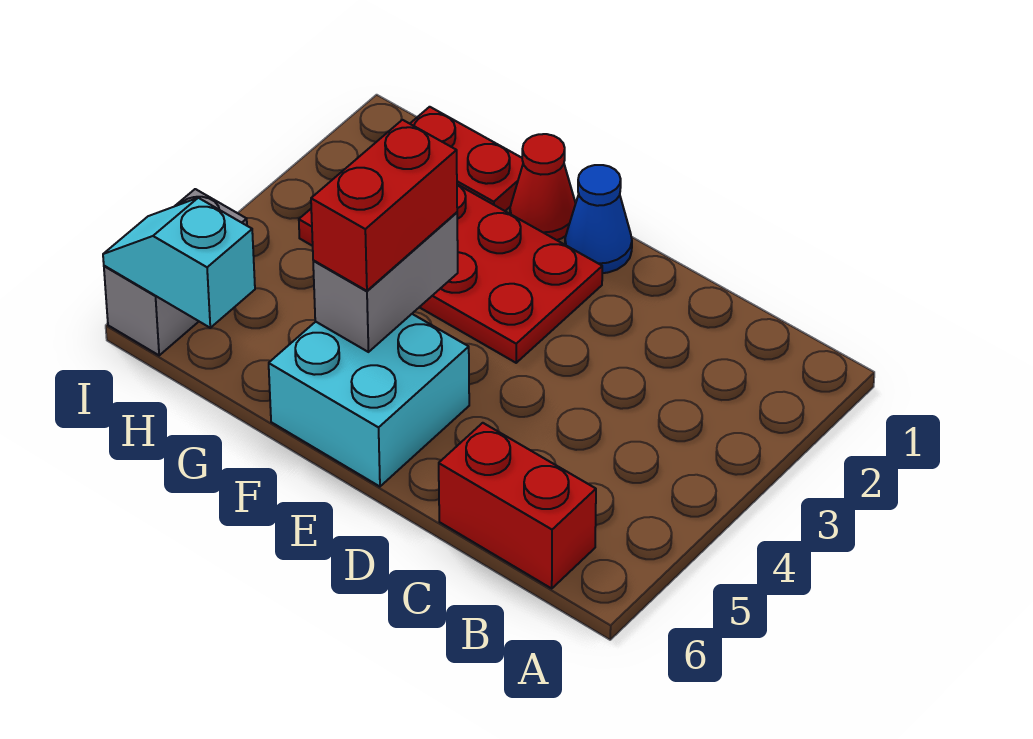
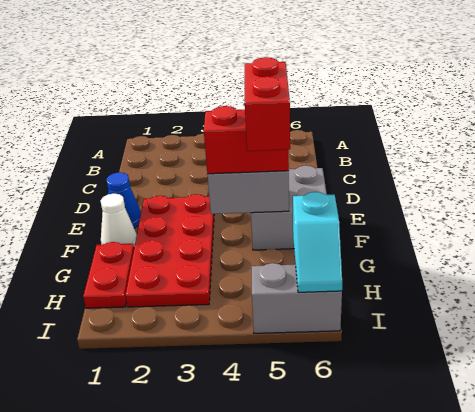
red 1x2 brick [439,423,596,588] -> red 1x2 brick moved to [245,57,290,151]
cyan 2x2 brick [269,314,469,487] -> grey 2x2 brick [251,165,327,250]
red 1x1 cone [510,134,576,240] -> white 1x1 cone [100,194,137,247]

